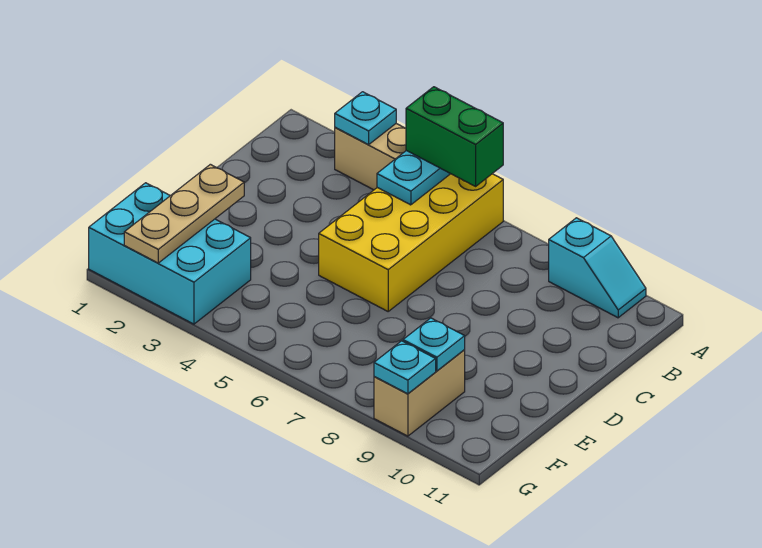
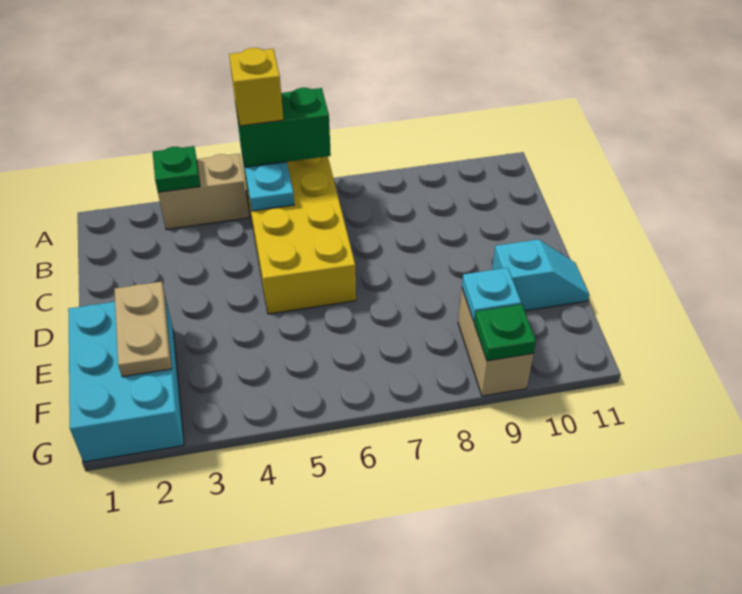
cyan 1x1 plate [335,92,396,145] -> green 1x1 plate [153,146,200,192]
none -> yellow 1x1 brick [229,48,283,126]
cyan 1x2 slope [549,218,646,318] -> cyan 1x2 slope moved to [492,239,589,311]
tan 1x3 plate [124,164,244,263] -> tan 1x2 plate [114,282,172,377]
cyan 2x3 brick [89,183,251,324] -> cyan 2x3 brick turned to [68,297,184,462]
cyan 1x1 plate [374,341,436,394] -> green 1x1 plate [474,304,536,361]

